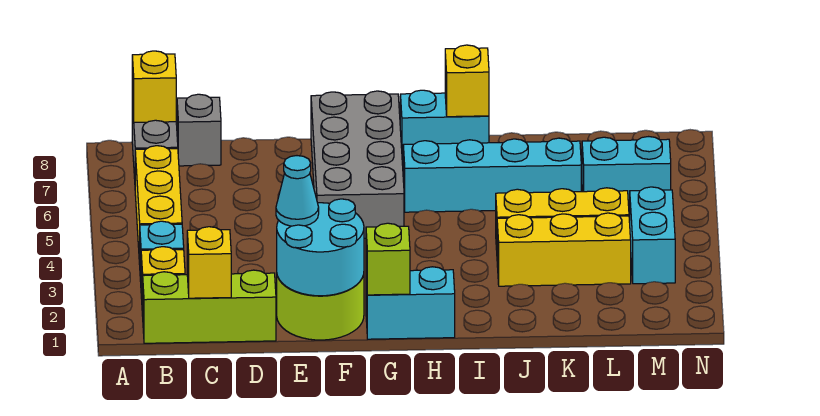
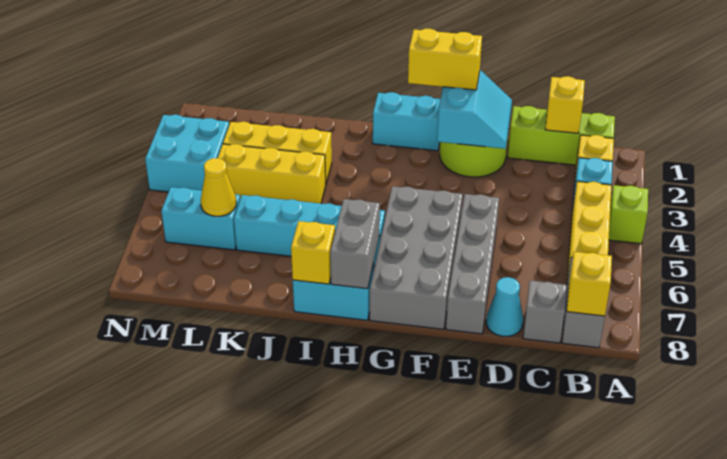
cyan 2x2 round brick [277,199,364,296] -> cyan 2x2 slope [437,70,512,149]
cyan 1x1 cone [276,156,319,226] -> cyan 1x1 cone moved to [486,277,523,336]
none -> grey 1x4 brick [446,194,499,334]
none -> yellow 1x2 brick [408,29,482,90]
lime 1x1 brick [366,223,410,295] -> lime 1x1 brick moved to [609,185,648,244]
none -> grey 1x2 brick [330,199,380,289]
none -> yellow 1x1 cone [201,158,236,216]
cyan 1x2 brick [630,187,675,284] -> cyan 2x2 brick [145,115,229,192]

